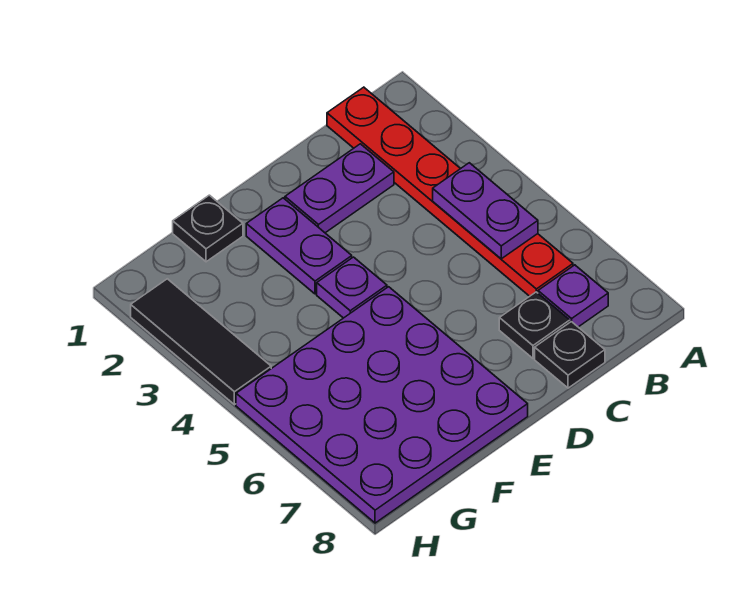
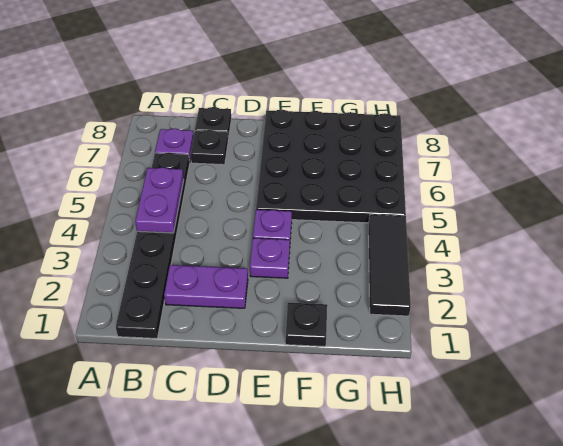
red 1x6 plate [327,87,573,296] -> black 1x6 plate [116,153,190,339]
purple 1x2 plate [246,198,352,294] -> purple 1x1 plate [250,238,290,278]
purple 4x4 plate [236,287,528,523] -> black 4x4 plate [256,110,406,223]

